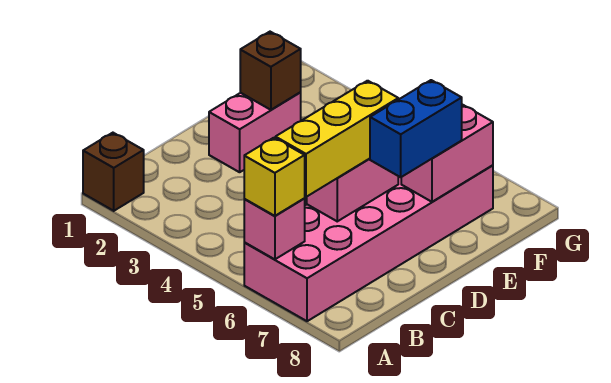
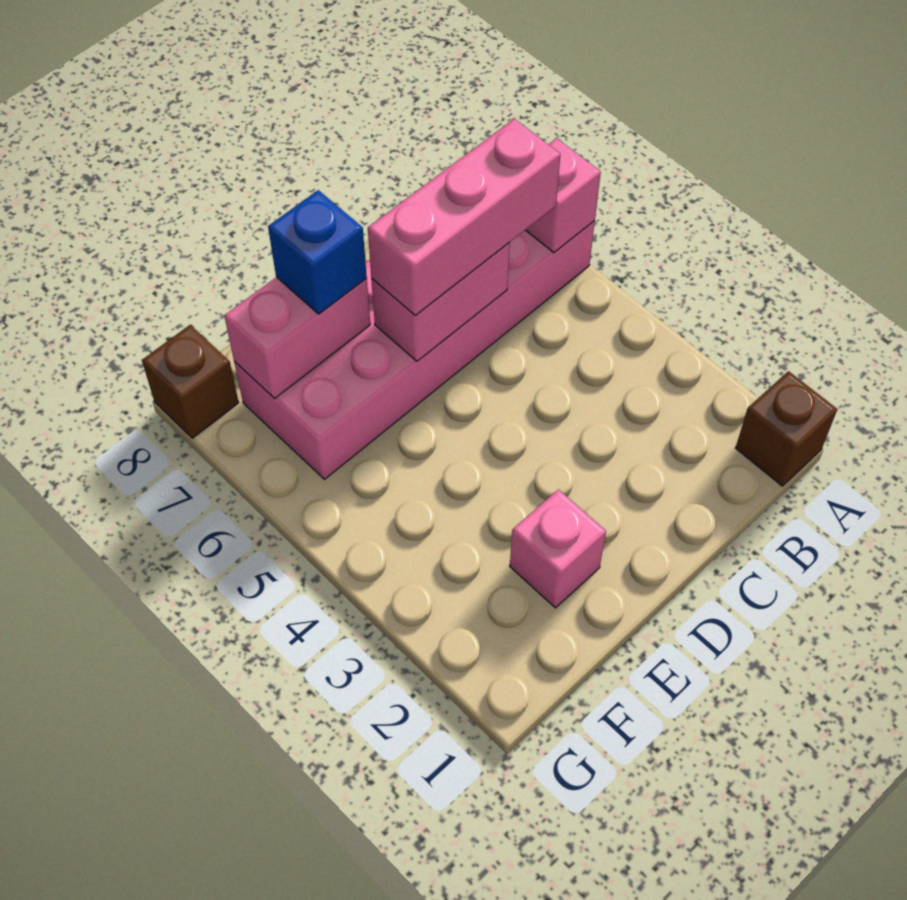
yellow 1x1 brick [244,138,305,216] -> none
yellow 1x3 brick [275,81,398,197] -> pink 1x3 brick [368,119,560,315]
pink 1x2 brick [209,93,301,172] -> pink 1x1 brick [510,489,606,608]
blue 1x2 brick [370,80,462,177] -> blue 1x1 brick [268,190,367,314]
brown 1x1 brick [240,32,301,110] -> brown 1x1 brick moved to [142,325,239,438]

